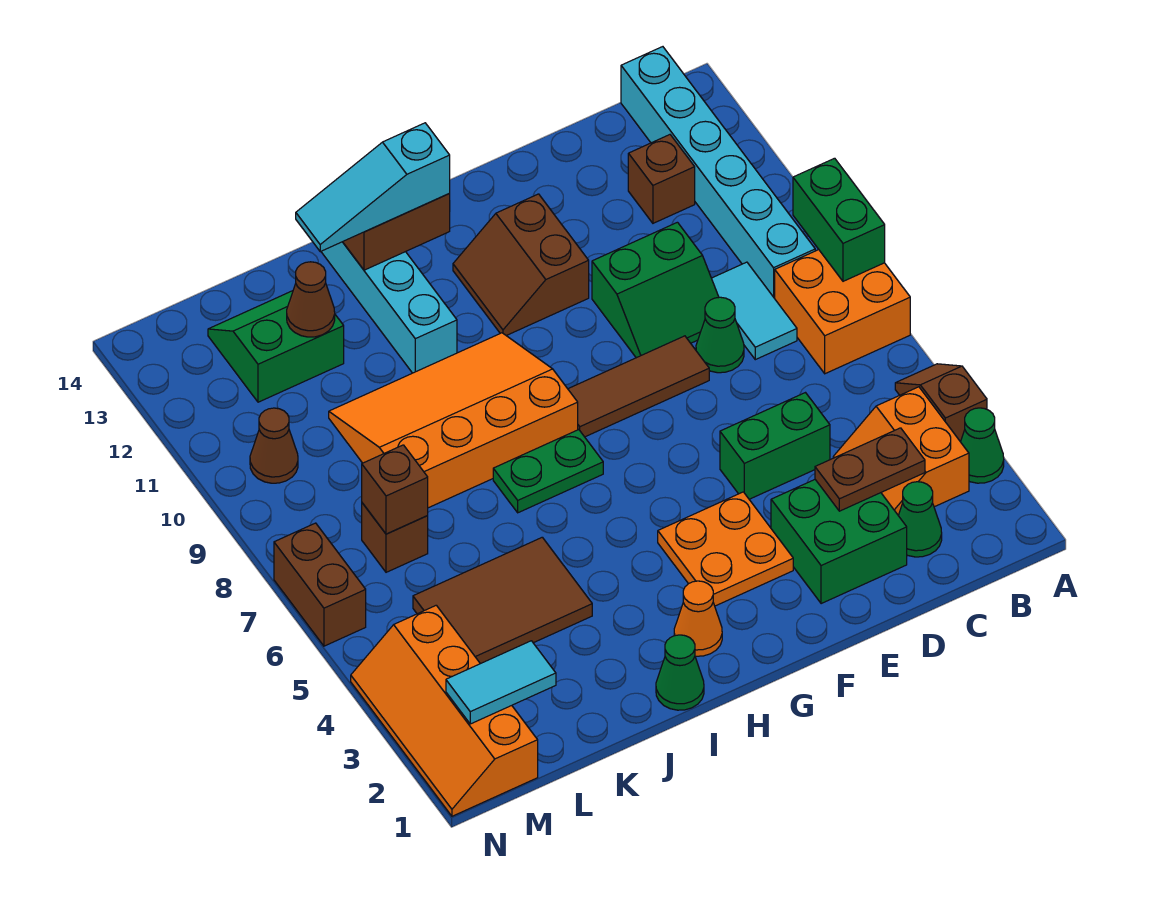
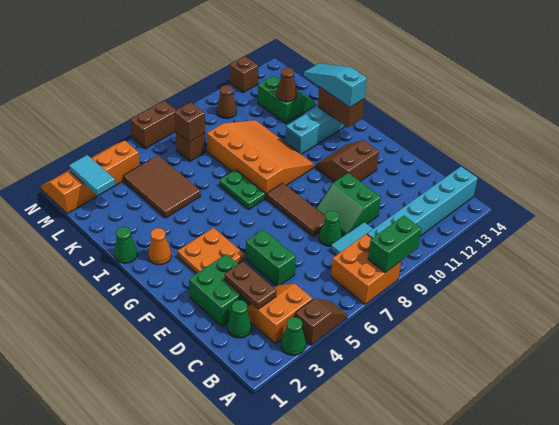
brown 1x1 brick [628,135,695,223] -> brown 1x1 brick moved to [230,56,258,92]

